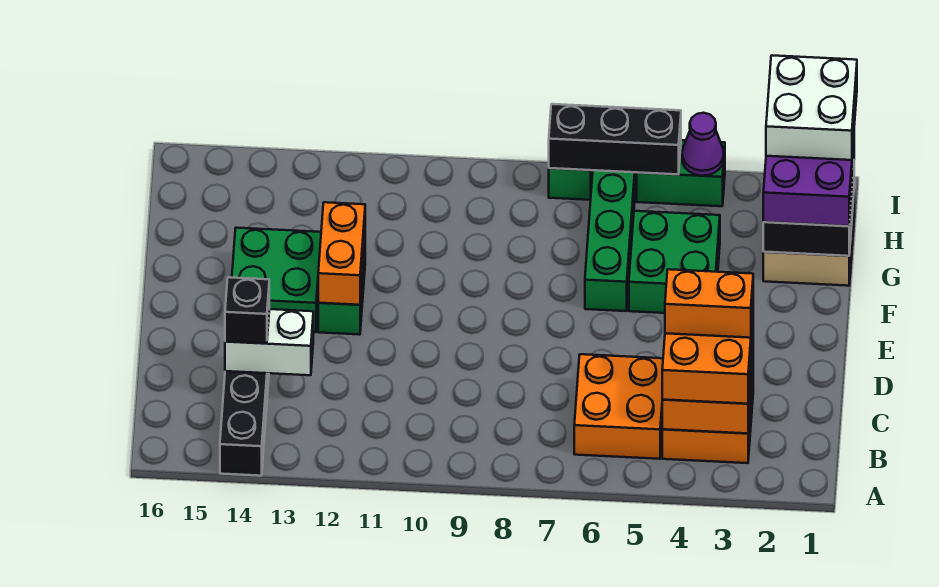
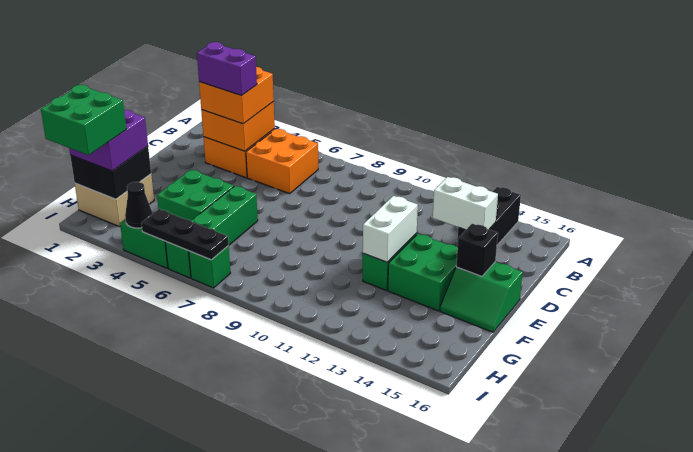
orange 1x2 brick [665,269,753,338] -> purple 1x2 brick [197,42,257,95]
black 1x1 brick [225,277,269,343] -> black 1x1 brick moved to [456,224,498,276]
orange 1x2 brick [318,202,365,305] -> white 1x2 brick [363,196,418,262]
none -> green 2x2 slope [440,262,523,332]
white 2x2 brick [766,55,857,160] -> green 2x2 brick [41,85,126,155]
purple 1x1 cone [682,113,724,176] -> black 1x1 cone [125,182,153,228]
black 1x3 brick [549,104,681,175] -> black 1x3 plate [141,209,229,260]

